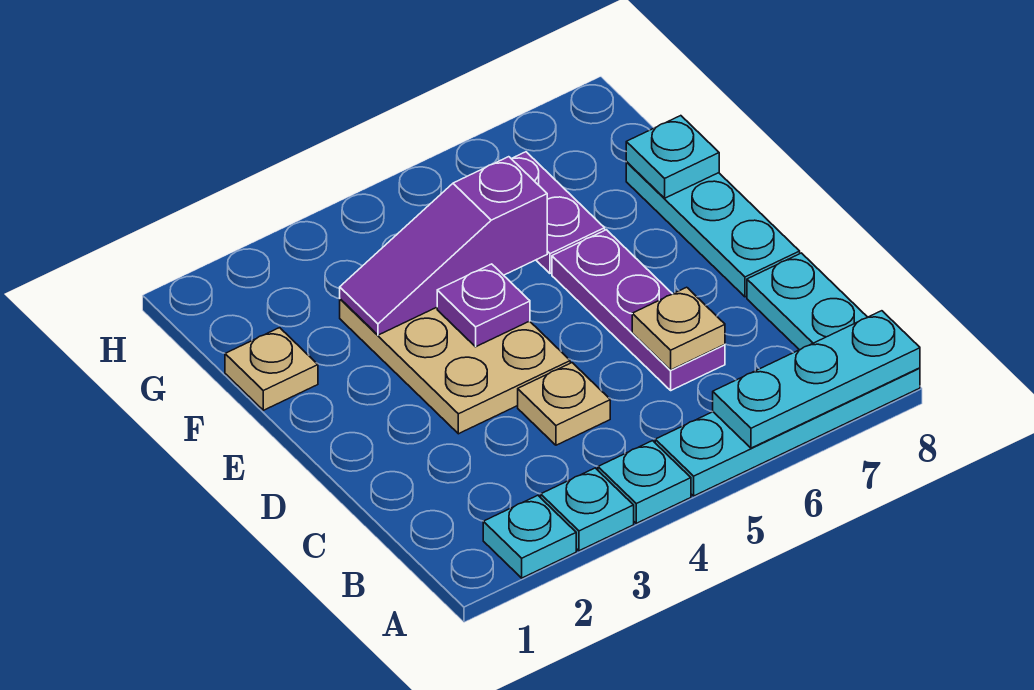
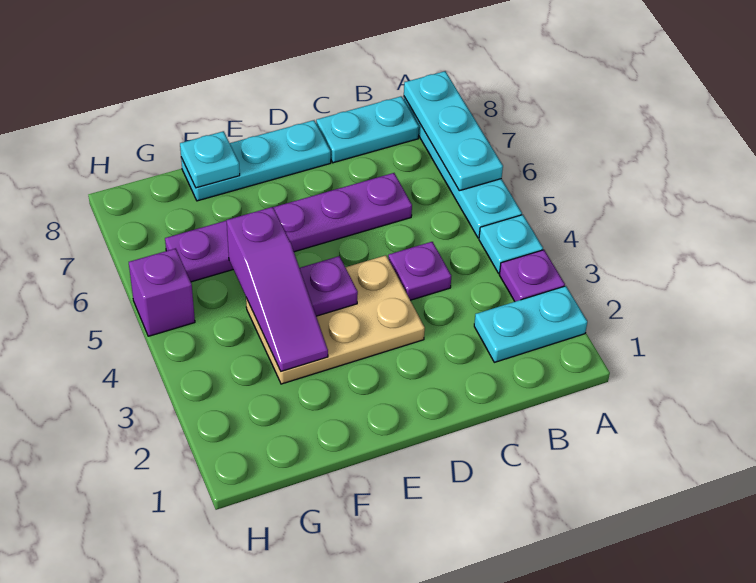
cyan 1x1 plate [483,495,576,578] -> cyan 1x2 plate [474,286,587,362]
cyan 1x1 plate [541,468,634,551] -> purple 1x1 plate [500,250,565,302]
tan 1x1 plate [518,363,610,445] -> purple 1x1 plate [388,242,451,300]
tan 1x1 plate [632,287,725,370] -> none
tan 1x1 plate [225,328,318,410] -> none
none -> purple 1x1 brick [129,248,195,336]

